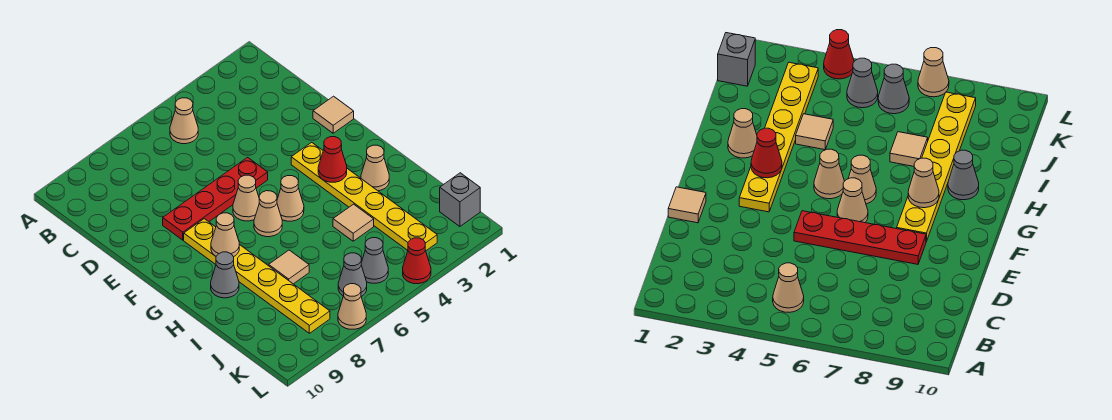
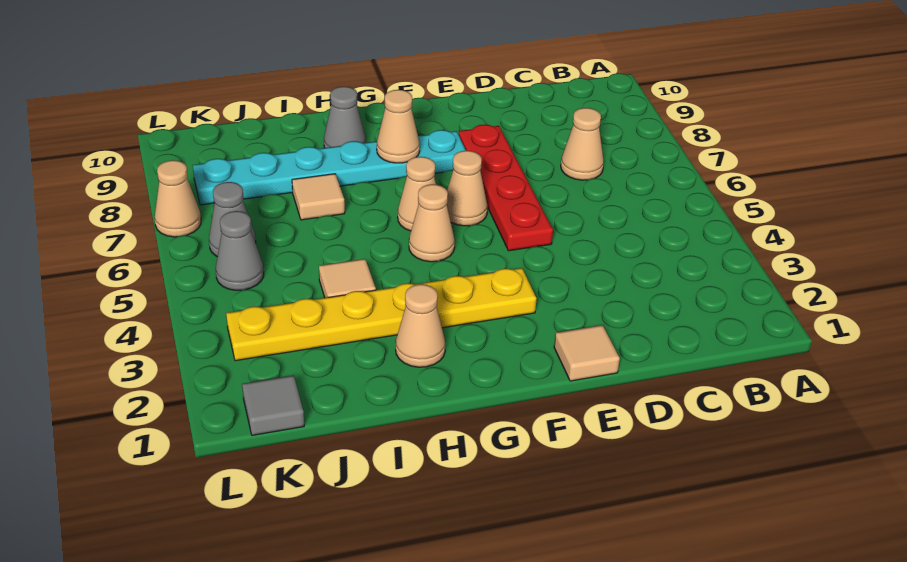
tan 1x1 cone [170,98,198,144] -> tan 1x1 cone moved to [561,108,604,180]
yellow 1x6 plate [184,219,330,333] -> cyan 1x6 plate [193,130,466,205]
red 1x1 cone [318,137,347,182] -> none
grey 1x1 brick [440,173,480,226] -> grey 1x1 tile [242,375,304,435]
red 1x1 cone [403,238,431,284] -> none

